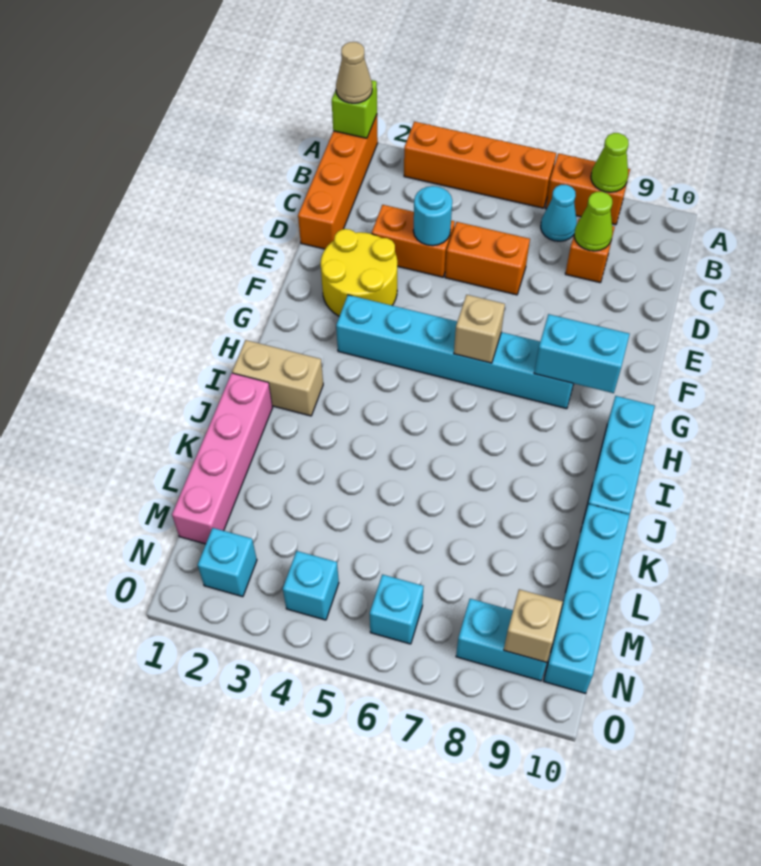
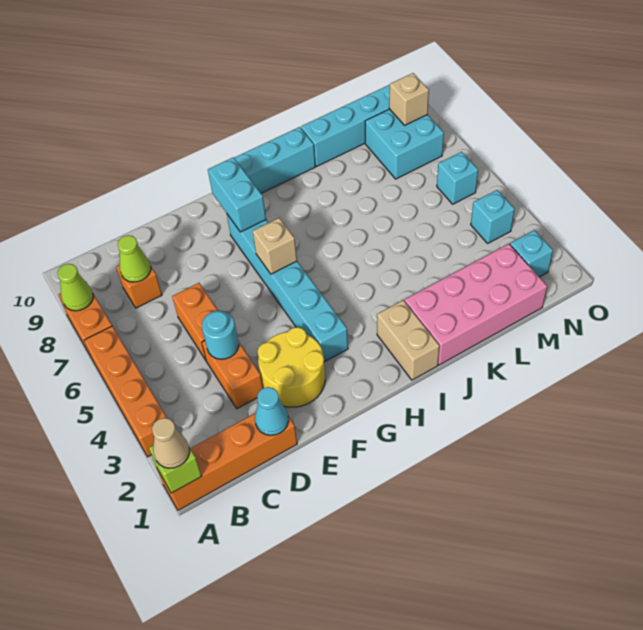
cyan 1x1 cone [541,185,577,241] -> cyan 1x1 cone moved to [255,387,288,435]
pink 1x4 brick [172,373,273,544] -> pink 2x4 brick [405,244,547,365]
cyan 1x2 brick [456,599,547,681] -> cyan 2x2 brick [365,109,444,179]

